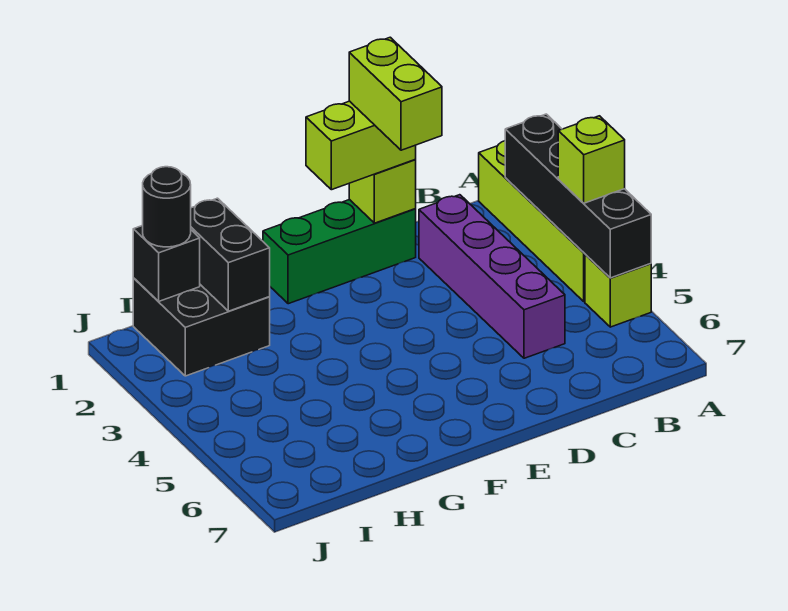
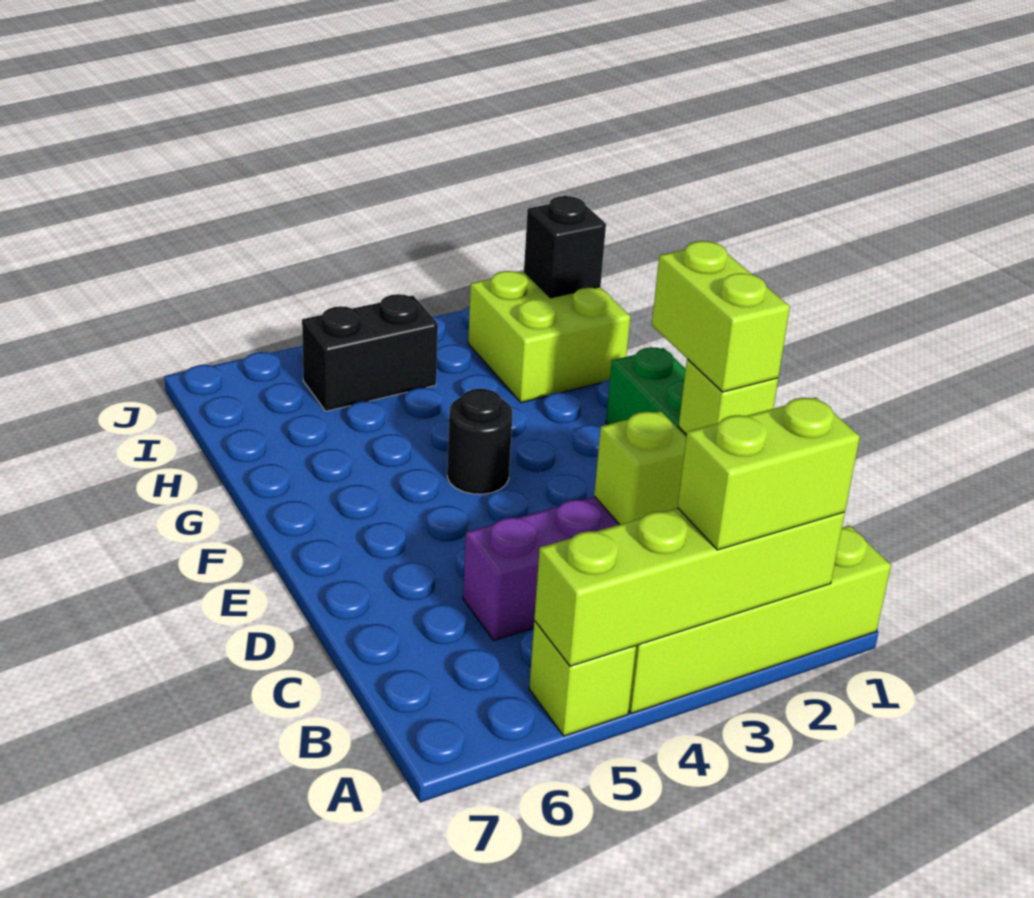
black 1x4 brick [505,114,651,278] -> lime 1x4 brick [534,508,845,666]
lime 1x1 brick [558,116,625,203] -> lime 1x1 brick moved to [594,411,686,525]
lime 1x2 brick [349,37,442,150] -> lime 1x2 brick moved to [677,397,860,550]
black 2x2 brick [133,278,270,376] -> lime 2x2 brick [468,271,630,402]
black 1x2 brick [191,198,270,311] -> black 1x2 brick moved to [302,294,438,411]
black 1x1 round brick [143,167,191,247] -> black 1x1 round brick moved to [447,389,512,494]

